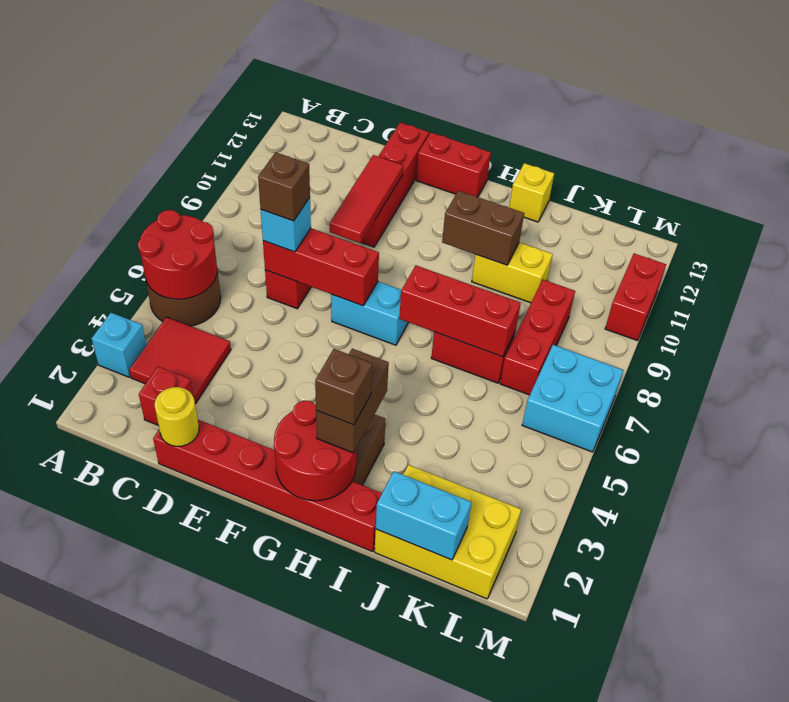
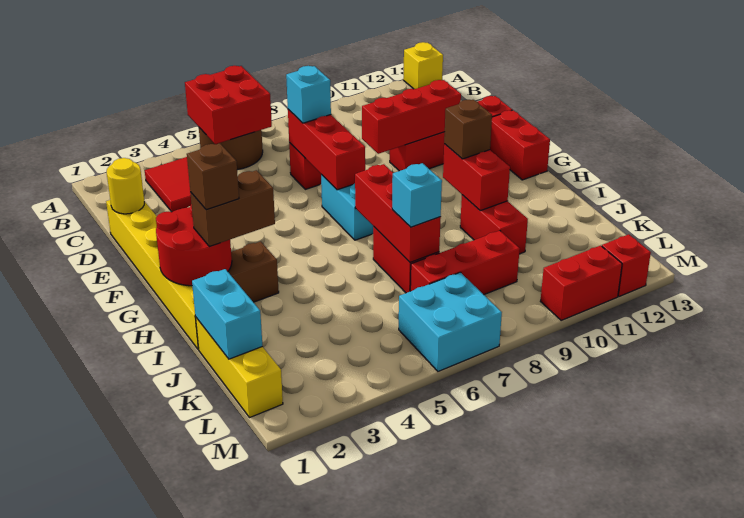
cyan 1x1 brick [92,313,146,377] -> cyan 1x1 brick moved to [392,163,442,227]
red 2x2 round brick [138,210,217,299] -> red 2x2 brick [185,66,272,144]
red 1x1 brick [139,367,193,426] -> red 1x1 brick moved to [602,234,651,296]
red 1x6 brick [153,420,382,552] -> yellow 1x6 brick [106,200,199,350]
brown 1x1 brick [258,152,310,221] -> brown 1x1 brick moved to [444,100,492,159]
red 1x3 tile [330,155,403,243] -> red 1x3 brick [362,80,461,154]
brown 1x2 brick [442,191,524,265] -> red 1x2 brick [443,144,510,211]
yellow 1x2 brick [472,242,553,303] -> red 1x2 brick [460,195,528,254]
yellow 1x1 brick [509,163,554,222] -> yellow 1x1 brick moved to [403,42,443,89]
yellow 2x3 brick [375,465,521,599] -> yellow 1x3 brick [196,318,283,418]

